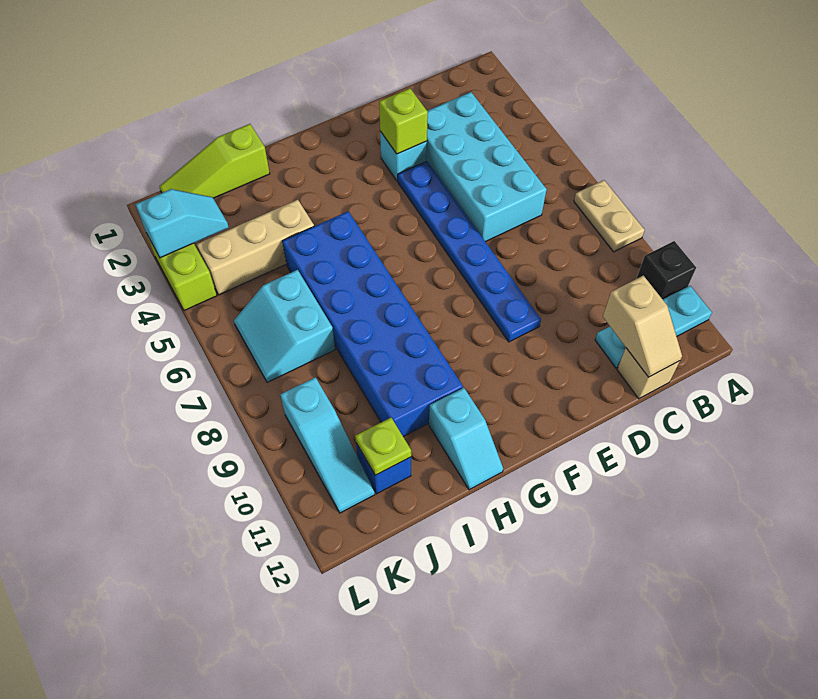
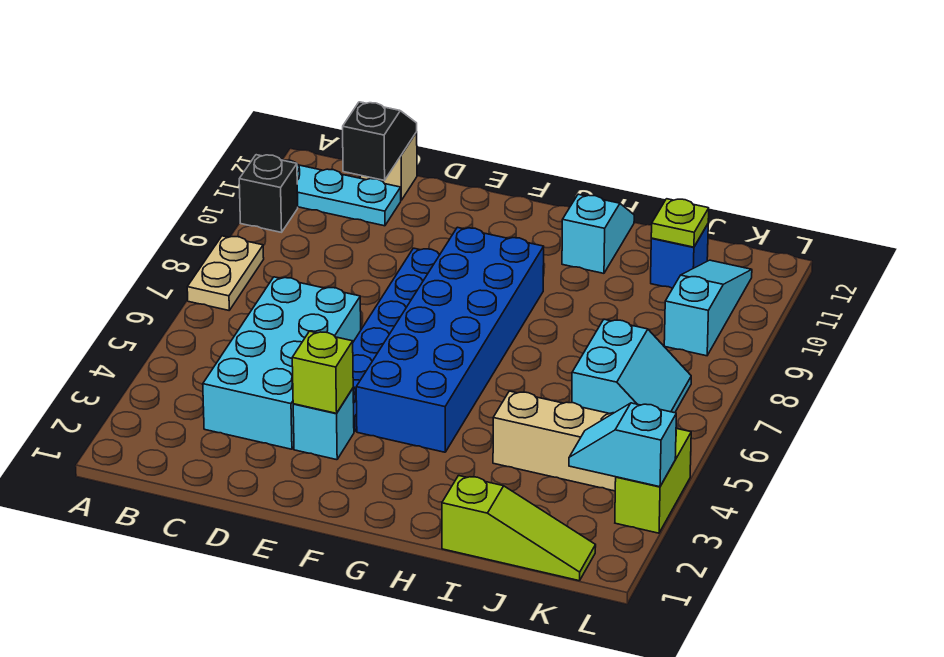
tan 1x2 slope [603,276,682,377] -> black 1x2 slope [343,102,417,180]
blue 2x6 brick [282,211,463,437] -> blue 2x6 brick moved to [356,227,544,452]

